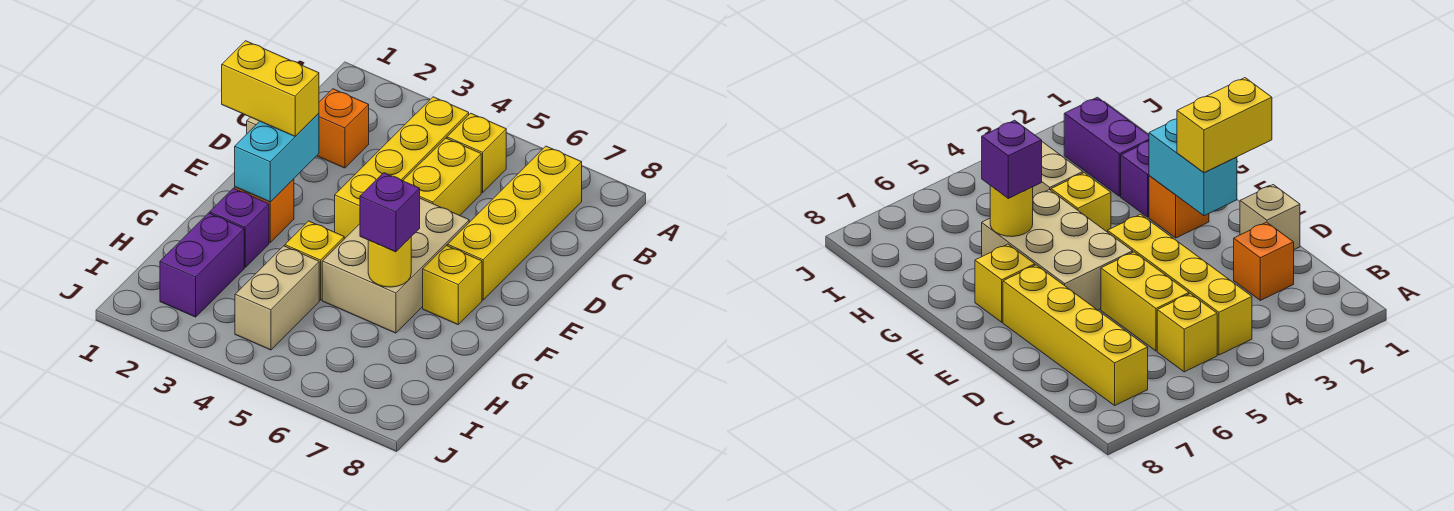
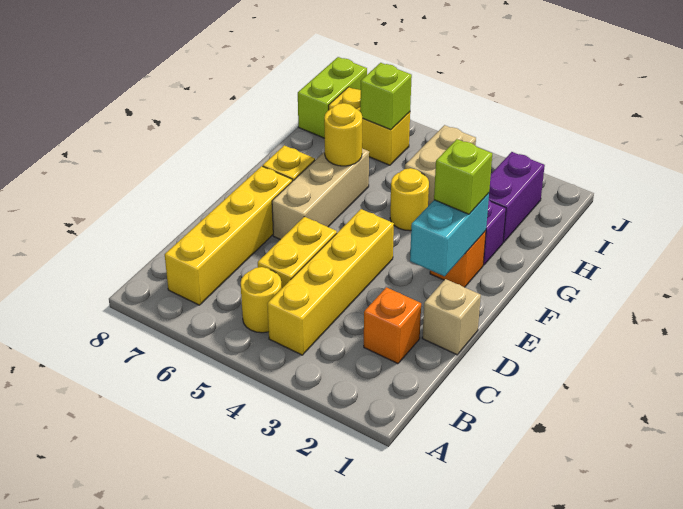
yellow 1x1 brick [447,113,506,192] -> yellow 1x1 round brick [241,267,282,333]
yellow 1x2 brick [222,41,319,136] -> yellow 1x2 brick moved to [329,87,410,165]
tan 2x3 brick [322,198,469,333] -> tan 1x3 brick [272,149,369,240]
none -> lime 1x1 brick [434,139,492,214]
yellow 1x1 brick [285,221,344,300] -> yellow 1x1 round brick [390,168,429,231]
purple 1x1 brick [360,173,420,252] -> none
none -> lime 1x1 brick [360,63,412,130]
none -> lime 1x2 brick [298,57,367,138]

